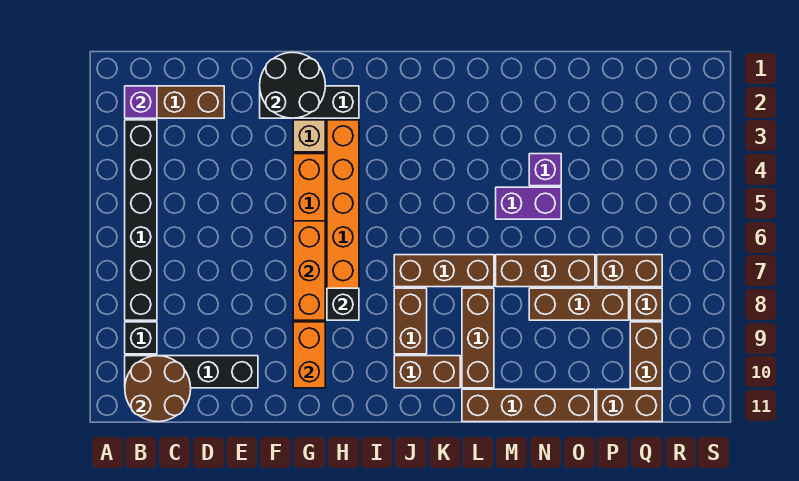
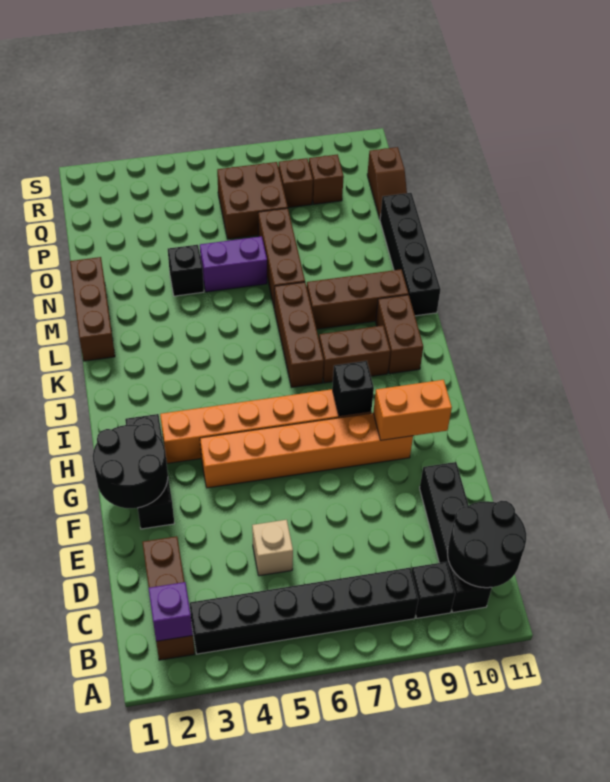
brown 2x2 round brick [125,356,191,422] -> black 2x2 round brick [448,501,526,588]
tan 1x1 brick [293,120,325,152] -> tan 1x1 brick moved to [252,520,293,576]
orange 1x3 brick [293,221,325,320] -> none
brown 1x4 brick [462,389,595,422] -> black 1x4 brick [380,193,441,316]
purple 1x2 brick [496,187,561,219] -> purple 1x2 brick turned to [200,236,267,292]
purple 1x1 brick [529,154,561,186] -> black 1x1 brick [168,245,204,296]
brown 1x3 brick [529,288,629,320] -> brown 1x3 brick moved to [70,257,115,361]
brown 1x2 brick [597,255,662,287] -> brown 2x2 brick [217,162,288,239]
brown 1x2 brick [597,389,662,422] -> brown 1x2 slope [367,147,407,219]
brown 1x2 brick [630,322,662,388] -> brown 1x1 brick [309,154,344,204]

